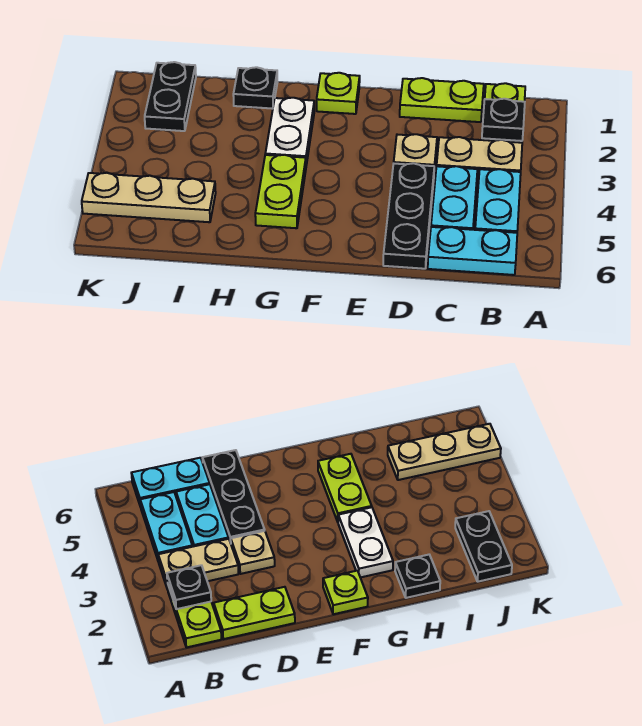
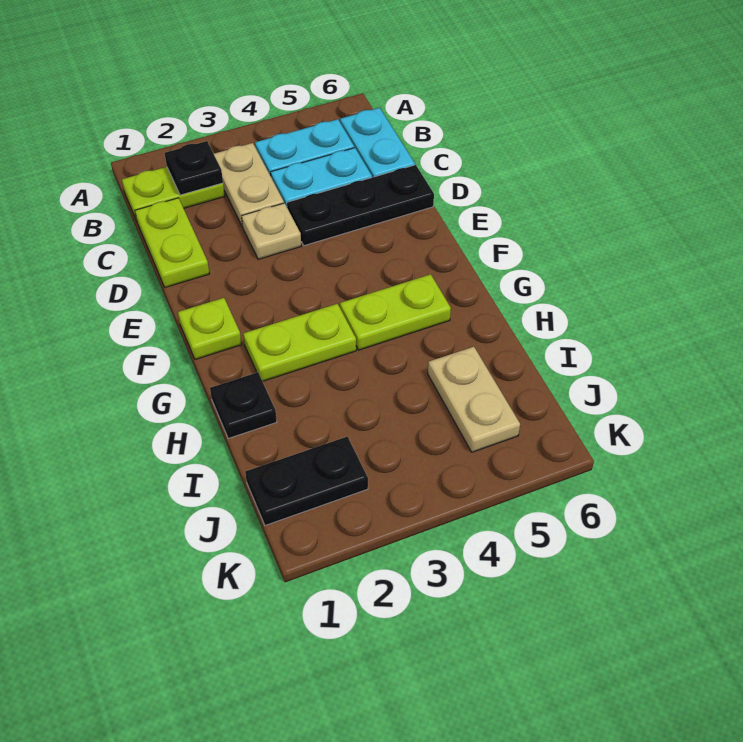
white 1x2 plate [265,98,314,165] -> lime 1x2 plate [243,304,356,381]
tan 1x3 plate [82,173,216,222] -> tan 1x2 plate [428,347,520,452]

